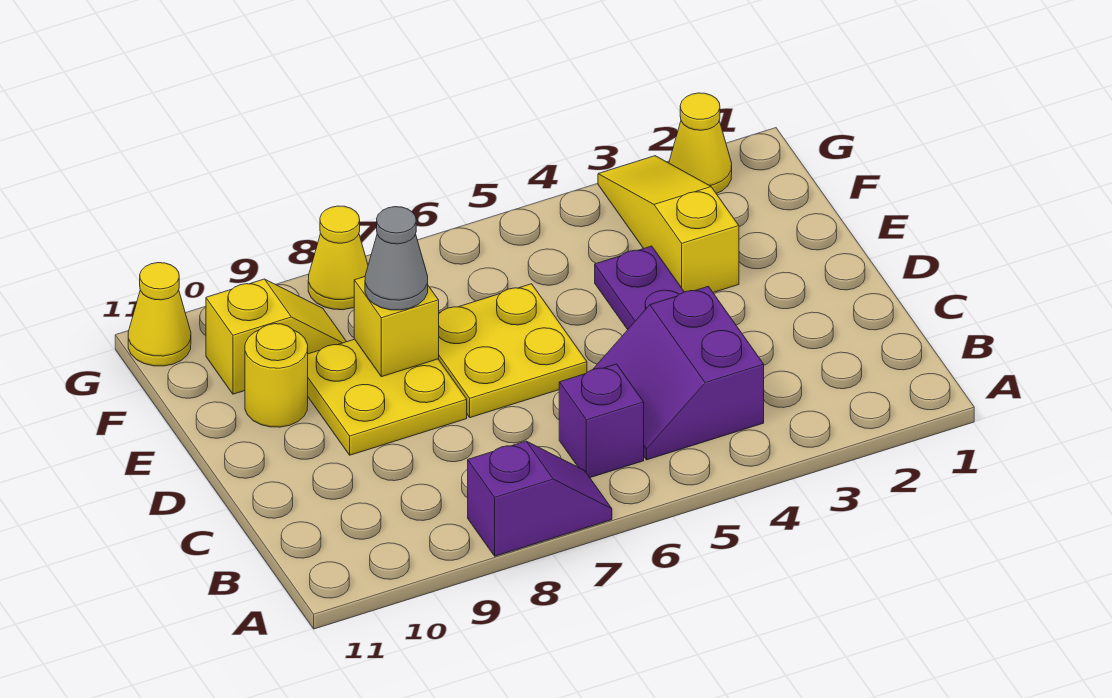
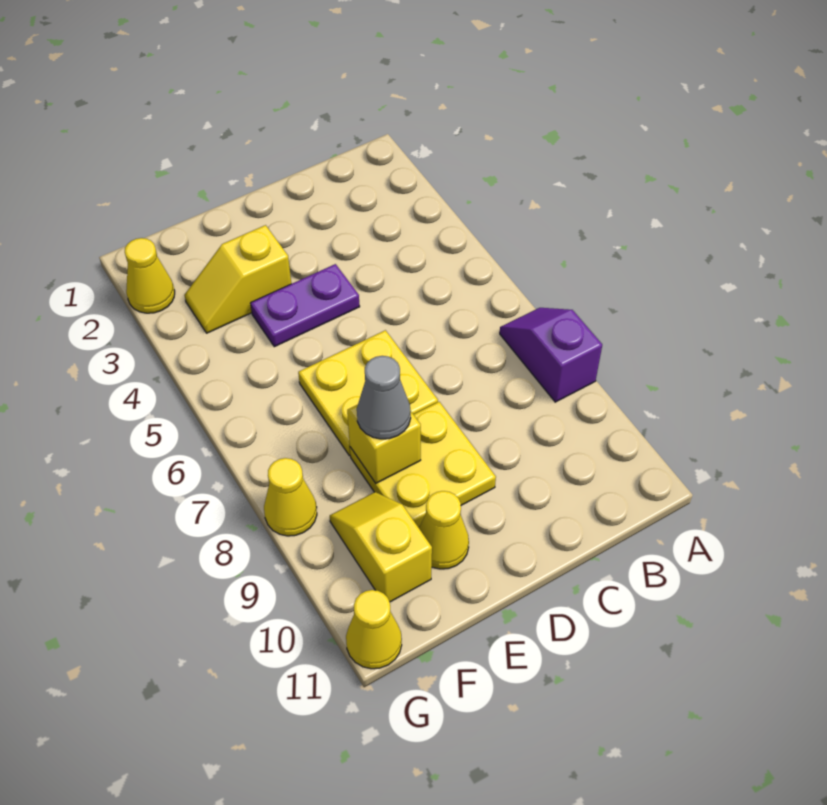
purple 2x2 slope [594,286,764,460] -> none
purple 1x1 brick [559,364,644,478] -> none
yellow 1x3 slope [598,156,739,292] -> yellow 1x2 slope [185,225,291,333]
yellow 1x1 round brick [245,324,308,427] -> yellow 1x1 cone [419,491,469,569]

